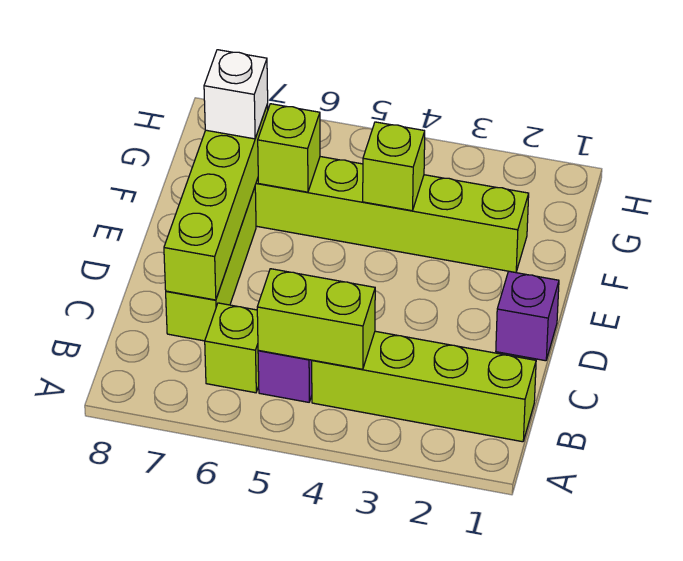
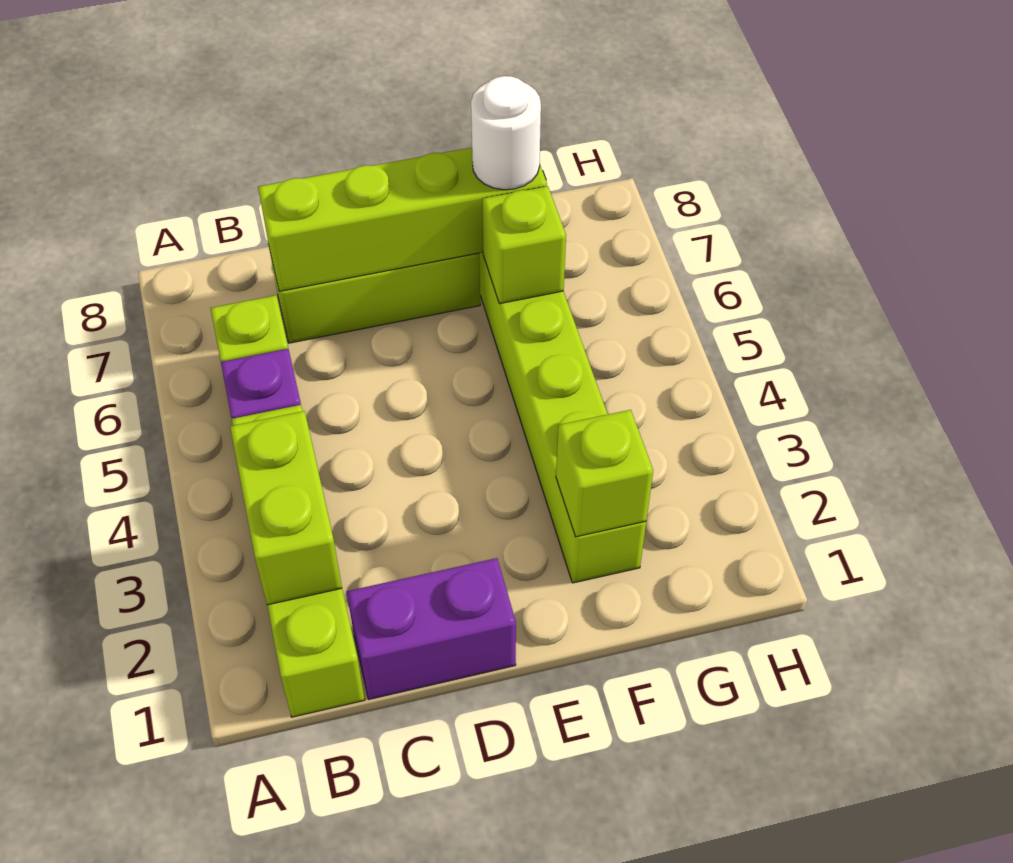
lime 1x2 brick [257,269,375,369] -> lime 1x2 brick moved to [230,411,342,605]
purple 1x1 brick [496,271,559,361] -> purple 1x2 brick [347,558,516,699]
lime 1x1 brick [363,122,425,211] -> lime 1x1 brick moved to [556,410,653,537]
white 1x1 brick [204,50,268,139] -> white 1x1 round brick [471,76,541,190]

